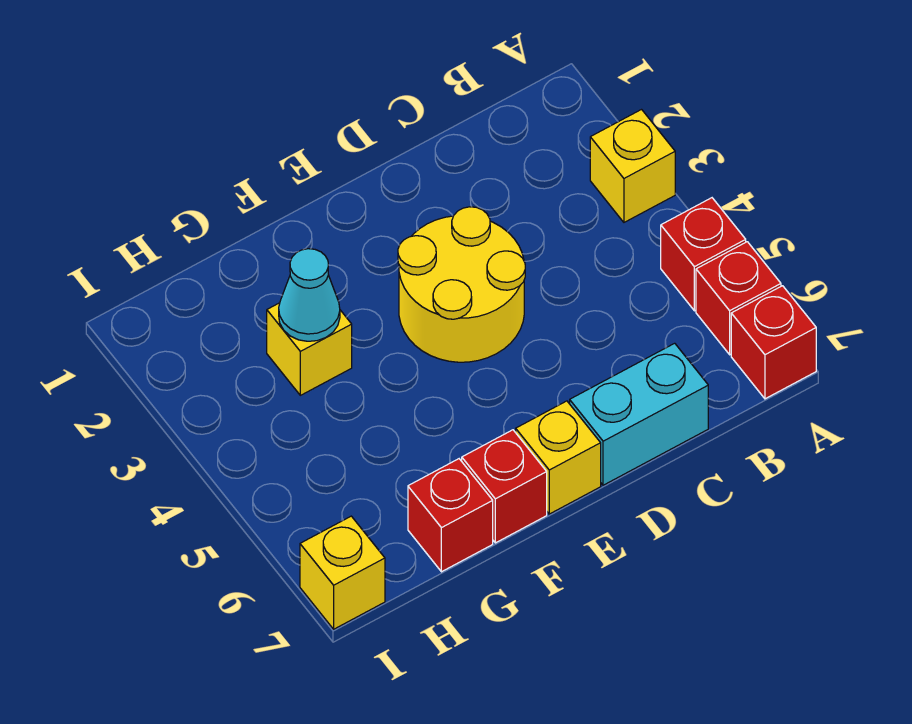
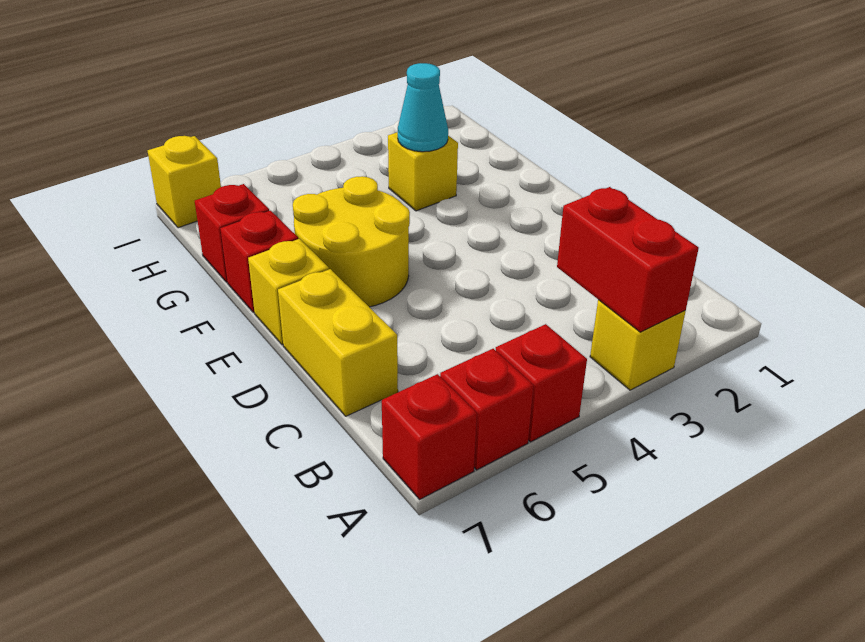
none -> red 1x2 brick [557,187,699,332]
cyan 1x2 brick [570,343,708,485] -> yellow 1x2 brick [278,269,398,416]
yellow 2x2 round brick [398,207,525,362] -> yellow 2x2 round brick moved to [293,176,410,307]

